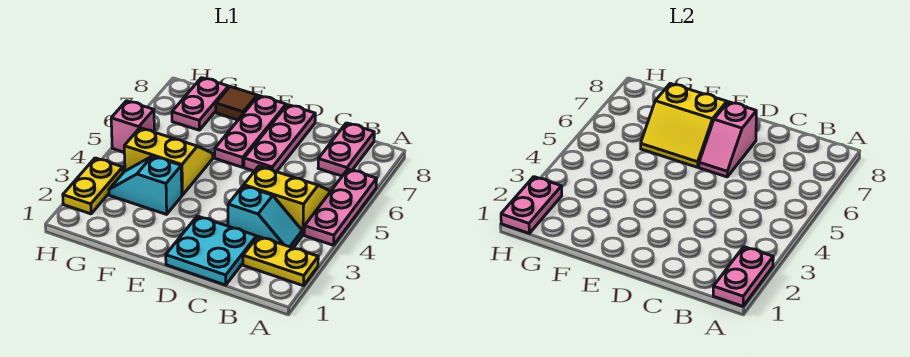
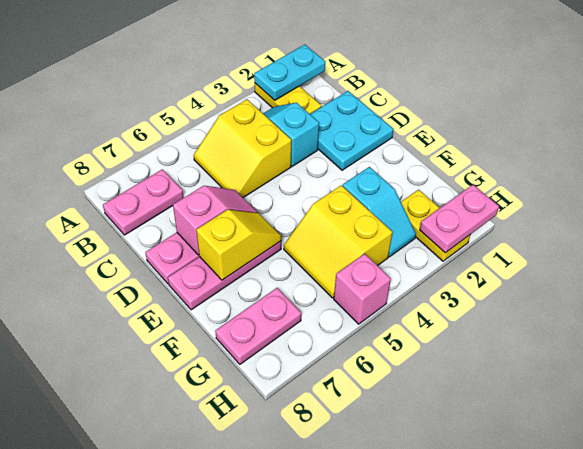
pink 1x2 plate [713,247,773,306] -> cyan 1x2 plate [254,44,325,100]
pink 1x3 plate [304,169,377,245] -> none
yellow 2x2 slope [641,84,727,167] -> yellow 1x2 slope [196,210,281,280]
brown 1x1 tile [216,87,257,120] -> none
yellow 1x2 plate [63,158,123,214] -> yellow 1x2 plate turned to [401,190,470,261]

